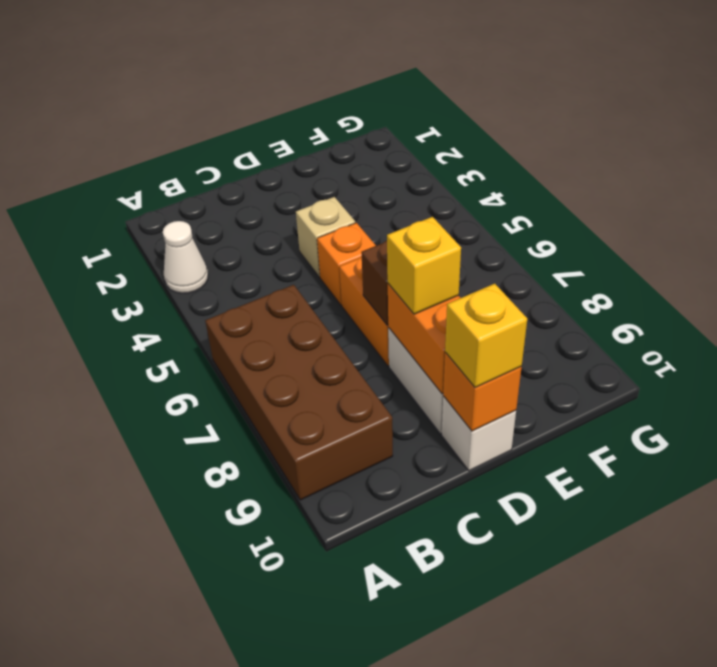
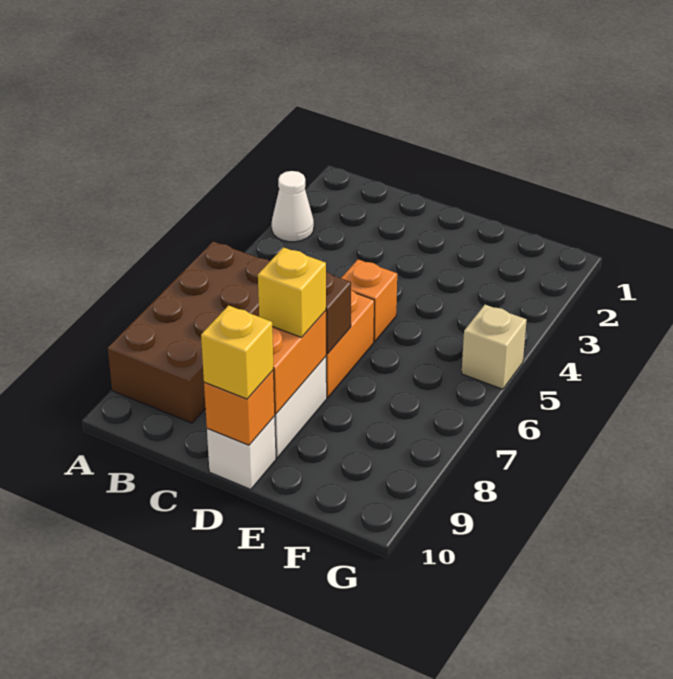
tan 1x1 brick [296,197,355,277] -> tan 1x1 brick moved to [462,305,527,389]

